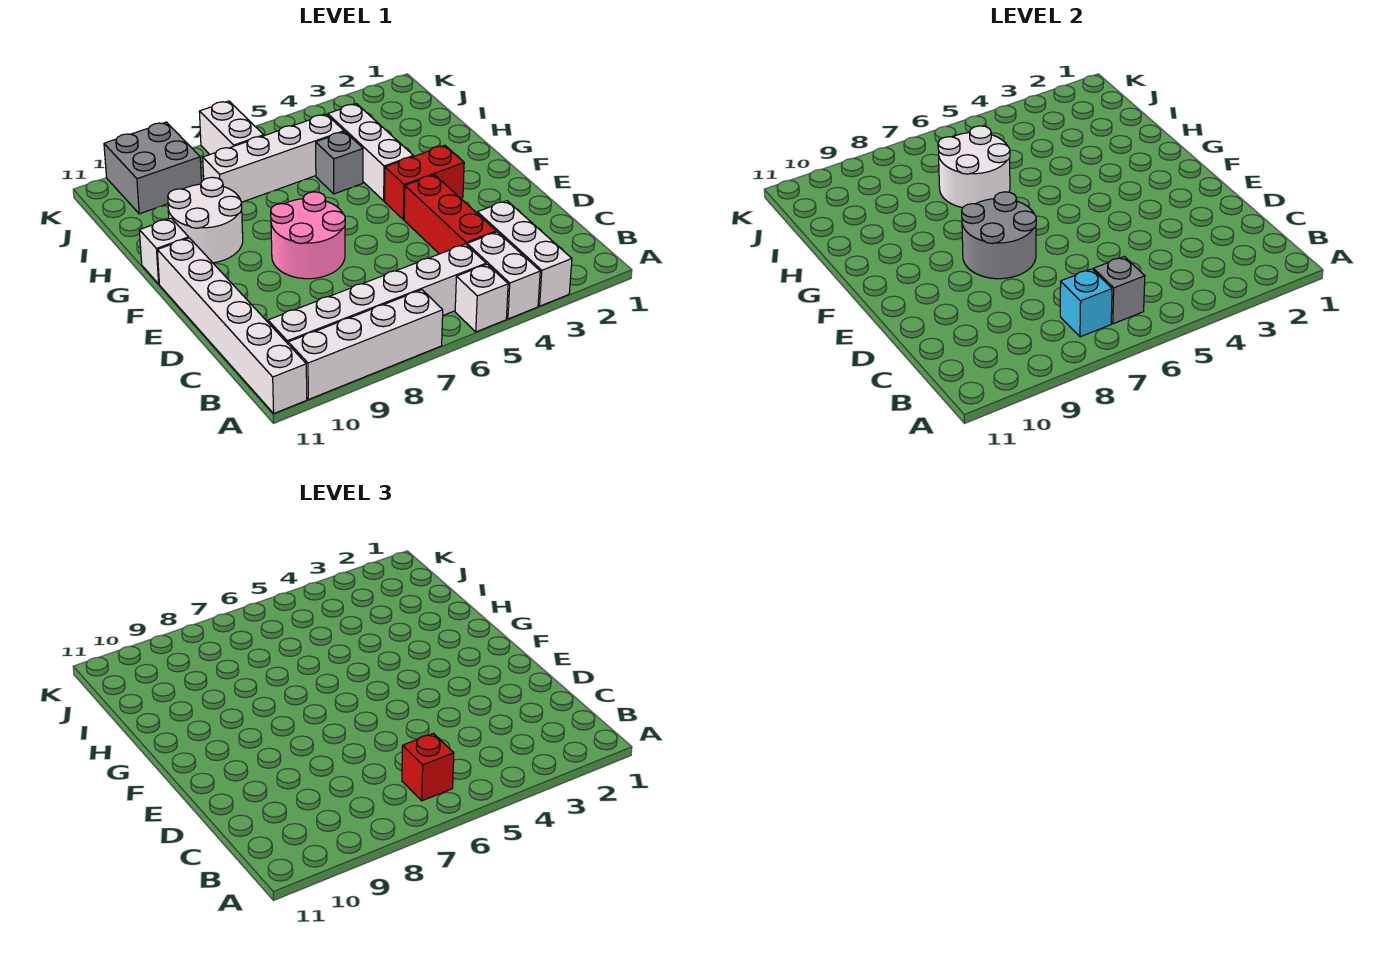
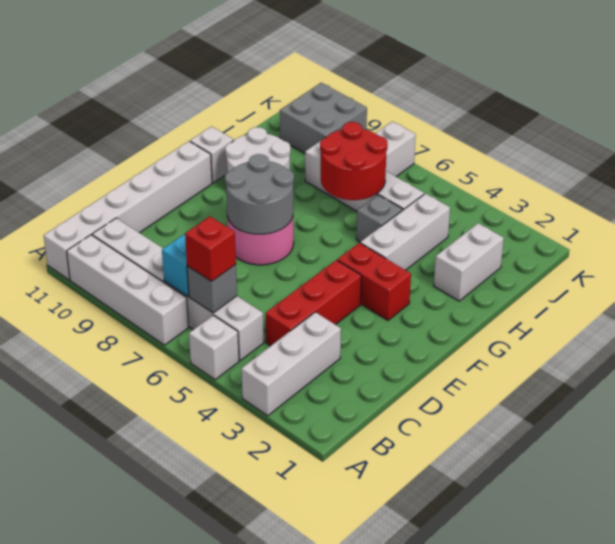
white 1x2 brick [467,232,540,319] -> white 1x2 brick moved to [434,223,504,301]
white 2x2 round brick [938,126,1010,208] -> red 2x2 round brick [320,122,388,200]

